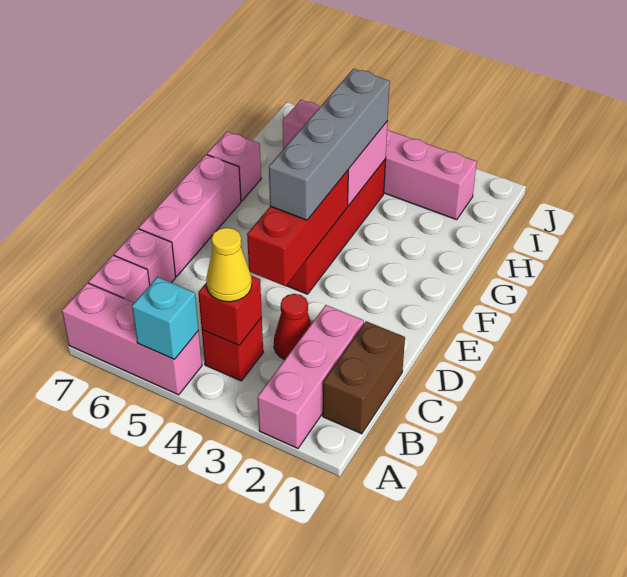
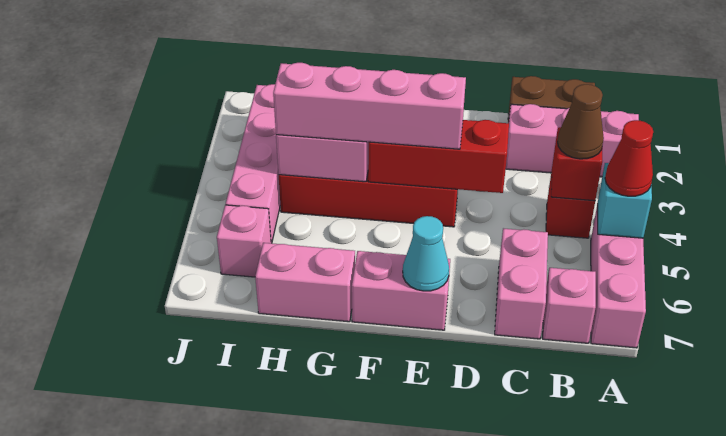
yellow 1x1 cone [206,228,252,302] -> brown 1x1 cone [557,84,604,159]
red 1x1 cone [274,294,311,360] -> red 1x1 cone moved to [605,120,653,196]
pink 1x1 brick [114,229,176,285] -> pink 1x2 brick [495,228,548,339]
pink 1x3 brick [139,155,241,276] -> pink 1x2 brick [352,251,450,330]
grey 1x4 brick [269,69,390,220] -> pink 1x4 brick [273,63,466,149]
none -> cyan 1x1 cone [403,216,449,291]
pink 1x1 brick [207,132,261,201] -> pink 1x2 brick [255,243,355,322]

